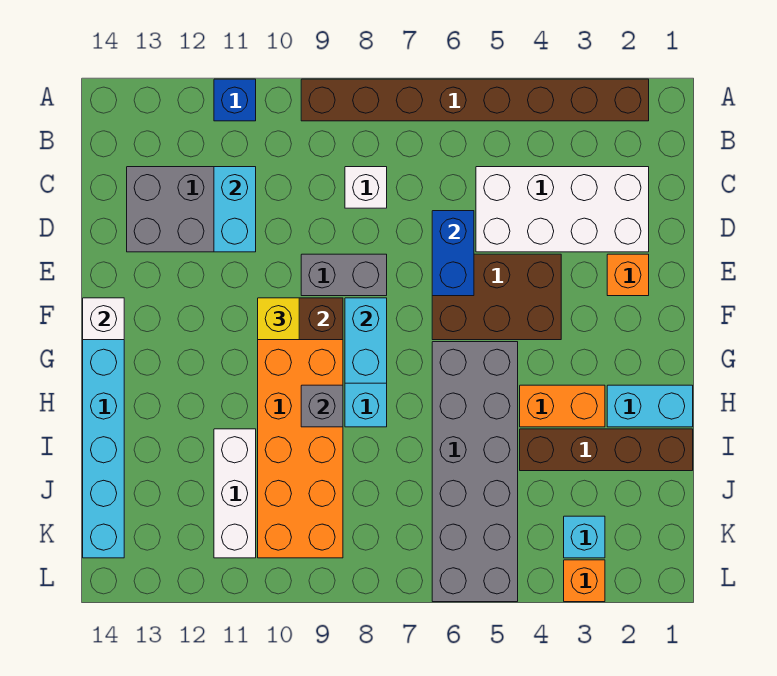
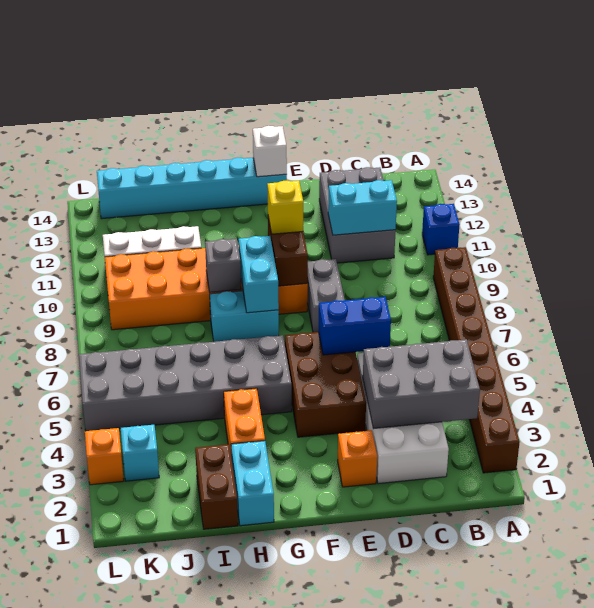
none -> grey 2x3 brick [363,339,480,429]
white 1x1 brick [345,167,387,208] -> none
cyan 1x2 brick [345,298,387,383] -> cyan 1x2 brick turned to [239,236,279,313]
brown 1x4 brick [520,429,693,471] -> brown 1x2 brick [195,444,238,529]

